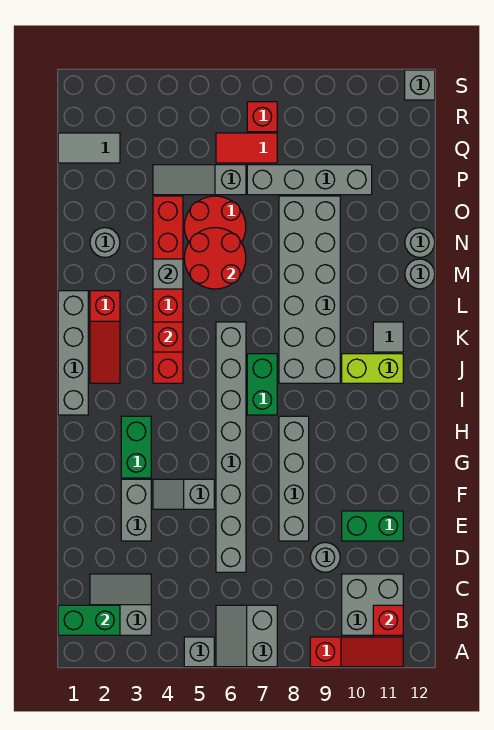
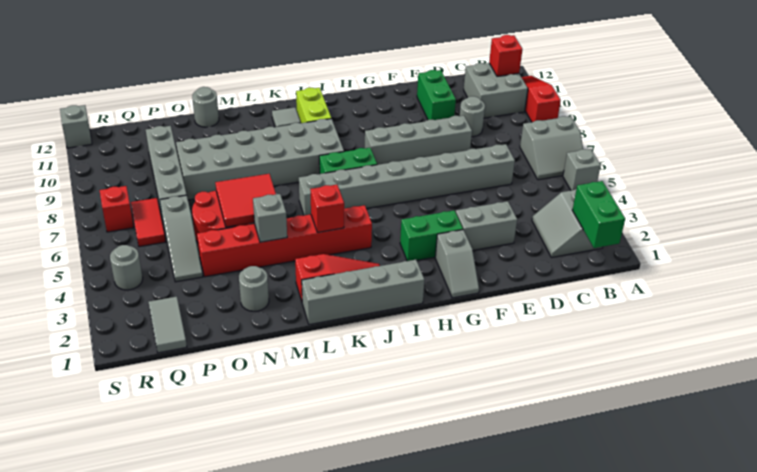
grey 1x2 slope [153,479,214,509] -> grey 1x2 slope moved to [435,230,479,298]
red 2x2 round brick [184,228,246,289] -> red 2x2 tile [215,174,276,227]
grey 1x1 round brick [405,259,435,289] -> grey 1x1 round brick moved to [110,245,143,290]

